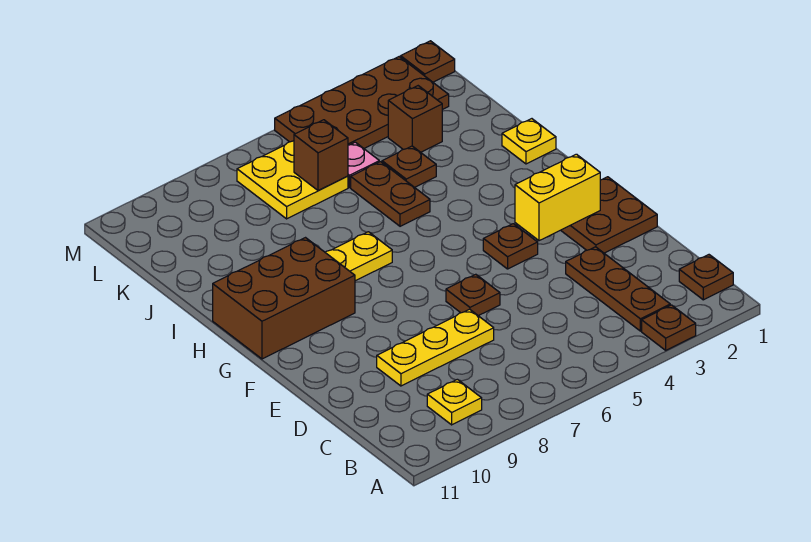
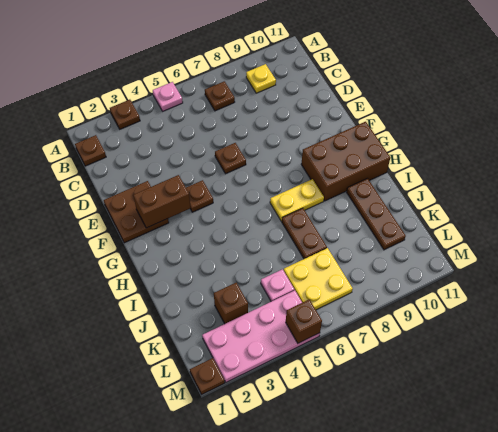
none -> pink 1x1 plate [153,82,183,111]
brown 1x3 plate [566,247,670,331] -> brown 1x3 plate moved to [347,178,406,250]
yellow 1x3 plate [377,309,494,386] -> none
yellow 1x2 brick [515,154,600,241] -> brown 1x2 brick [133,175,191,228]
yellow 1x1 plate [502,119,556,164] -> none
brown 1x2 plate [351,162,430,226] -> brown 1x2 plate moved to [282,208,327,259]
brown 1x1 plate [382,146,436,187] -> brown 1x1 plate moved to [205,81,235,111]
brown 1x1 brick [294,120,348,190] -> brown 1x1 brick moved to [286,300,322,343]
brown 2x4 plate [275,57,449,148] -> pink 2x4 plate [202,290,320,382]

